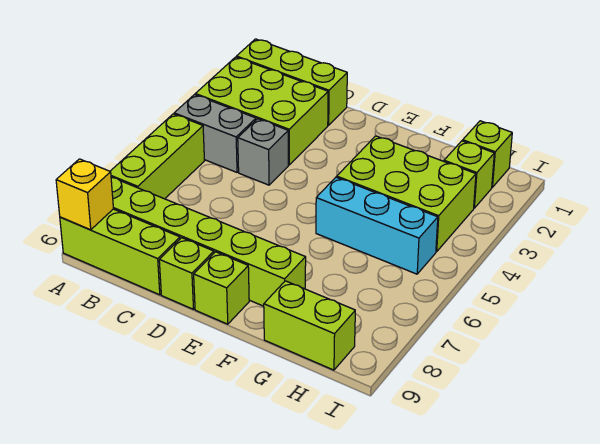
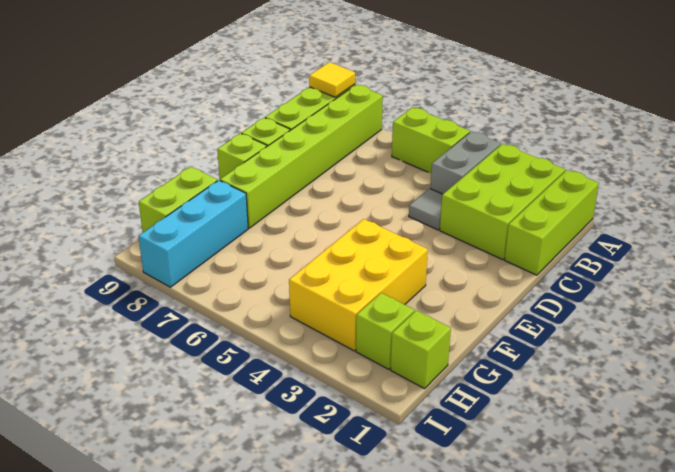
lime 1x3 brick [110,114,204,199] -> lime 1x2 brick [392,107,470,173]
yellow 1x1 brick [56,159,113,230] -> yellow 1x1 tile [309,62,355,97]
grey 1x1 brick [238,119,288,185] -> grey 1x1 tile [409,188,443,230]
lime 2x3 brick [337,136,476,252] -> yellow 2x3 brick [289,219,428,351]
cyan 1x3 brick [316,177,438,274] -> cyan 1x3 brick moved to [139,180,248,287]

